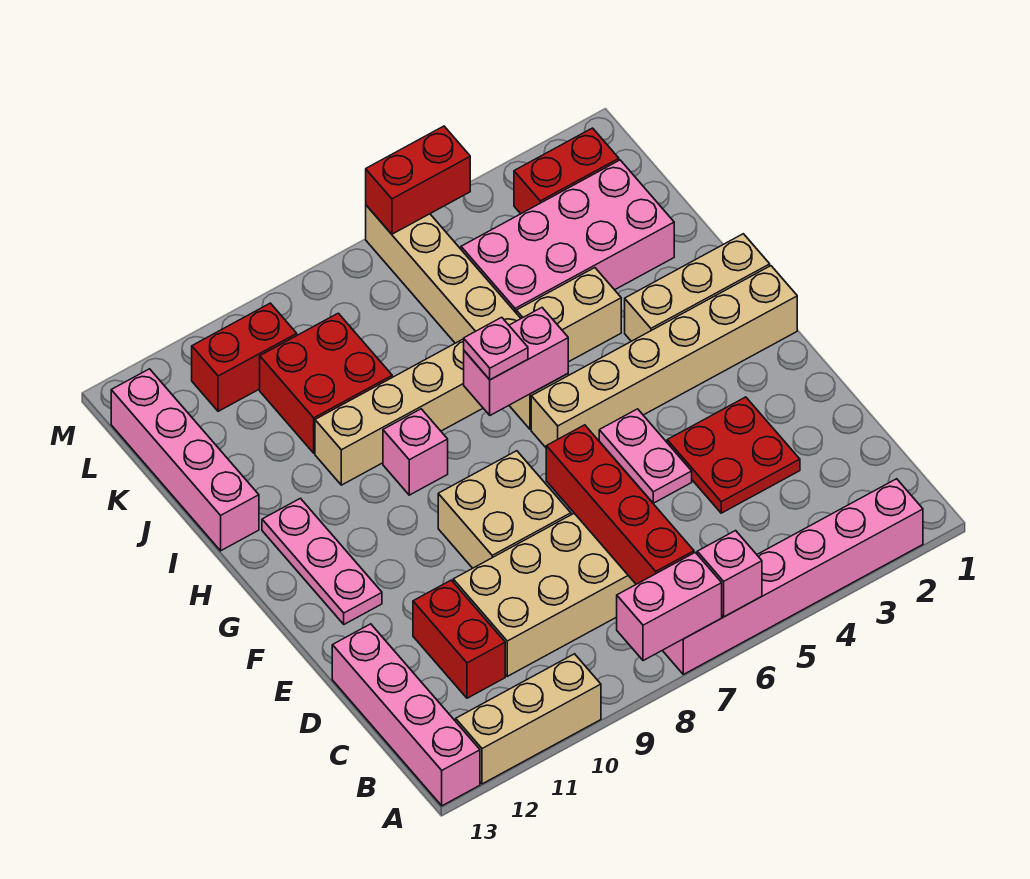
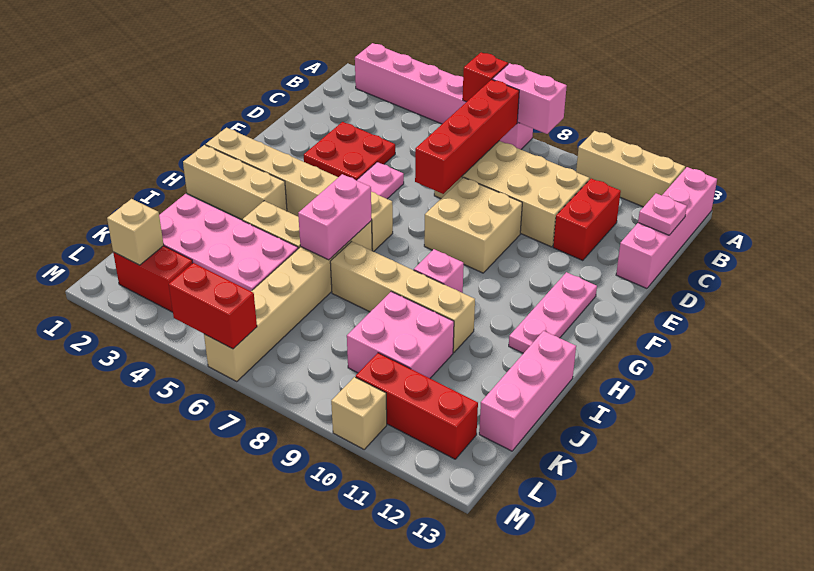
pink 1x1 brick [697,531,762,617] -> red 1x1 brick [463,52,508,102]
pink 1x2 brick [464,308,568,415] -> pink 1x2 brick turned to [298,174,372,260]
pink 1x1 plate [464,317,528,380] -> pink 1x1 plate moved to [638,193,687,235]
pink 1x4 brick [111,369,259,551] -> pink 1x3 brick [479,331,576,451]
red 2x2 brick [260,313,392,453] -> pink 2x2 brick [347,292,454,378]
none -> tan 1x1 brick [107,199,164,265]
red 1x2 brick [192,303,297,411] -> red 1x3 brick [356,353,478,459]
none -> tan 1x1 brick [331,377,387,449]

